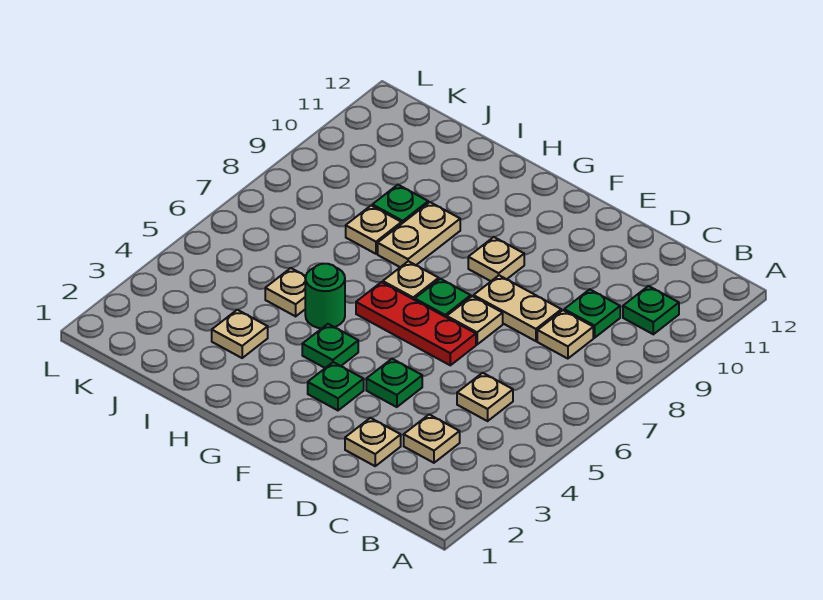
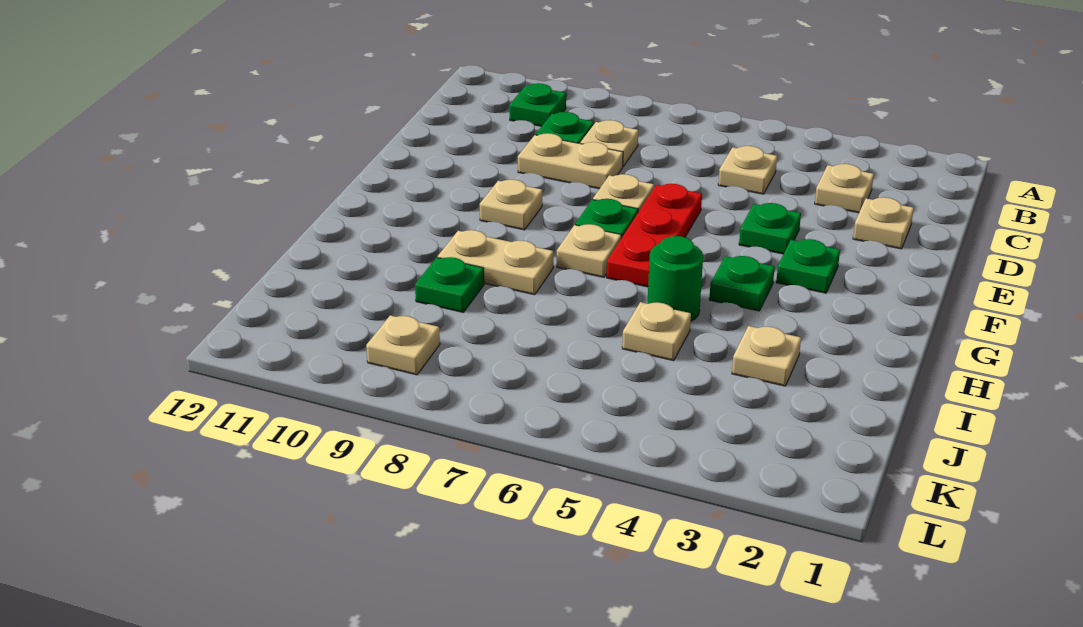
tan 1x2 plate [474,275,561,341] -> tan 1x2 plate turned to [518,133,623,189]
tan 1x1 plate [346,205,402,254] -> tan 1x1 plate moved to [366,315,440,375]

